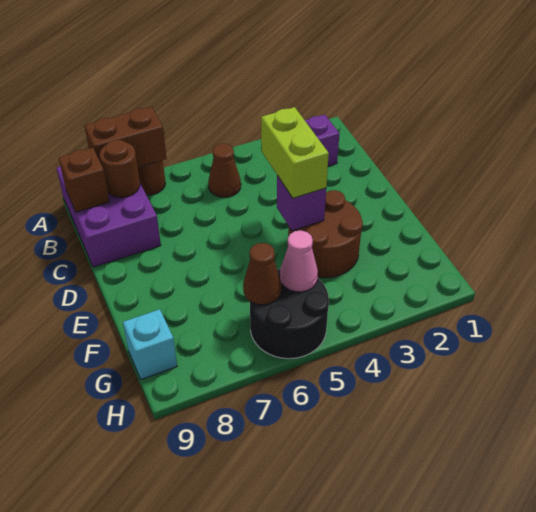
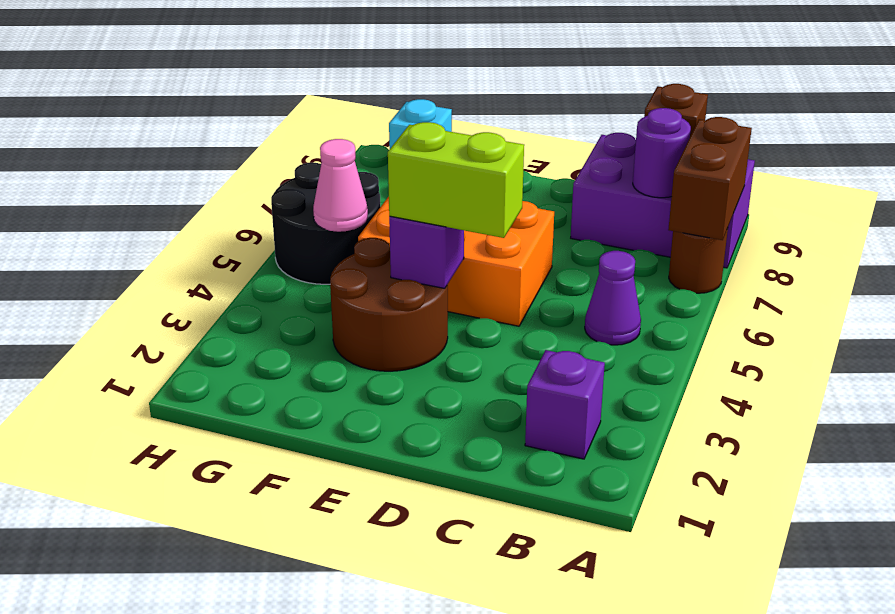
brown 1x1 cone [208,143,241,197] -> purple 1x1 cone [585,251,641,345]
brown 1x1 round brick [99,140,140,198] -> purple 1x1 round brick [633,108,691,198]
none -> orange 2x3 brick [358,197,554,326]
brown 1x1 cone [243,243,282,305] -> none

